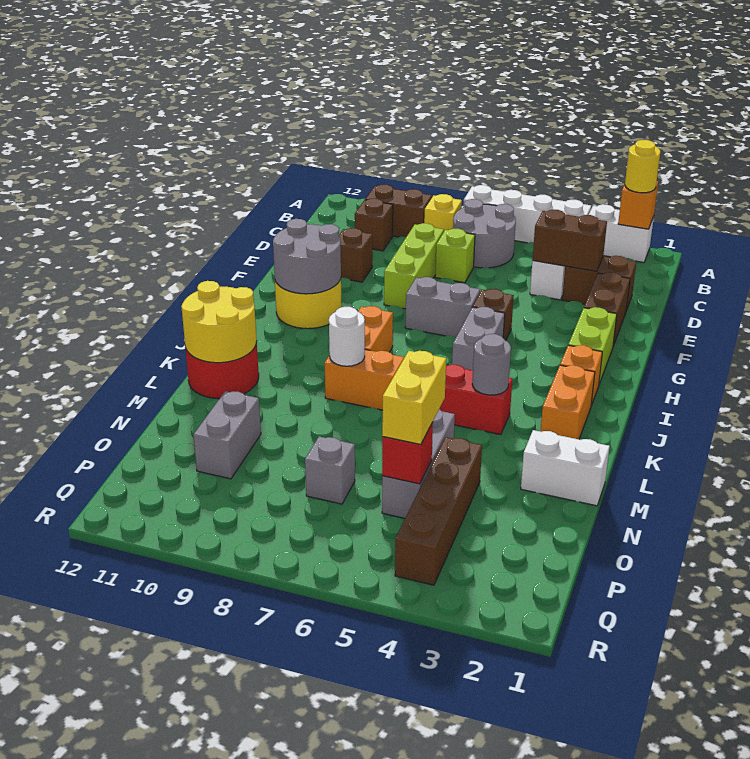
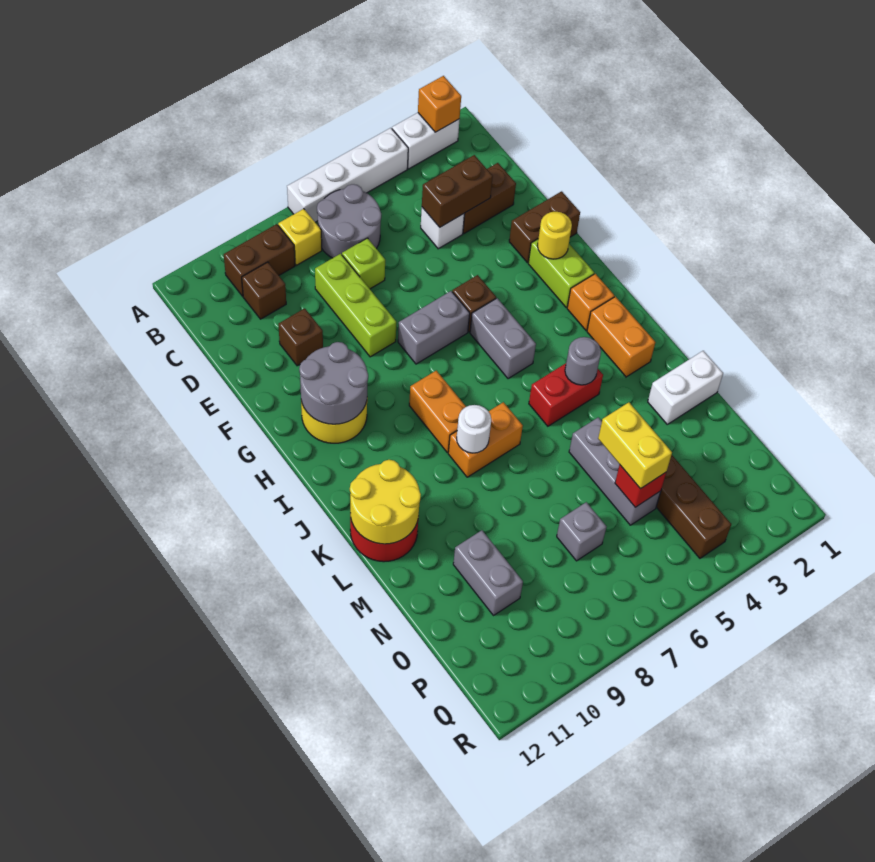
yellow 1x1 round brick [625,140,660,193] -> yellow 1x1 round brick moved to [537,212,572,259]
brown 1x2 brick [584,272,630,346] -> brown 1x2 brick turned to [509,191,580,263]

